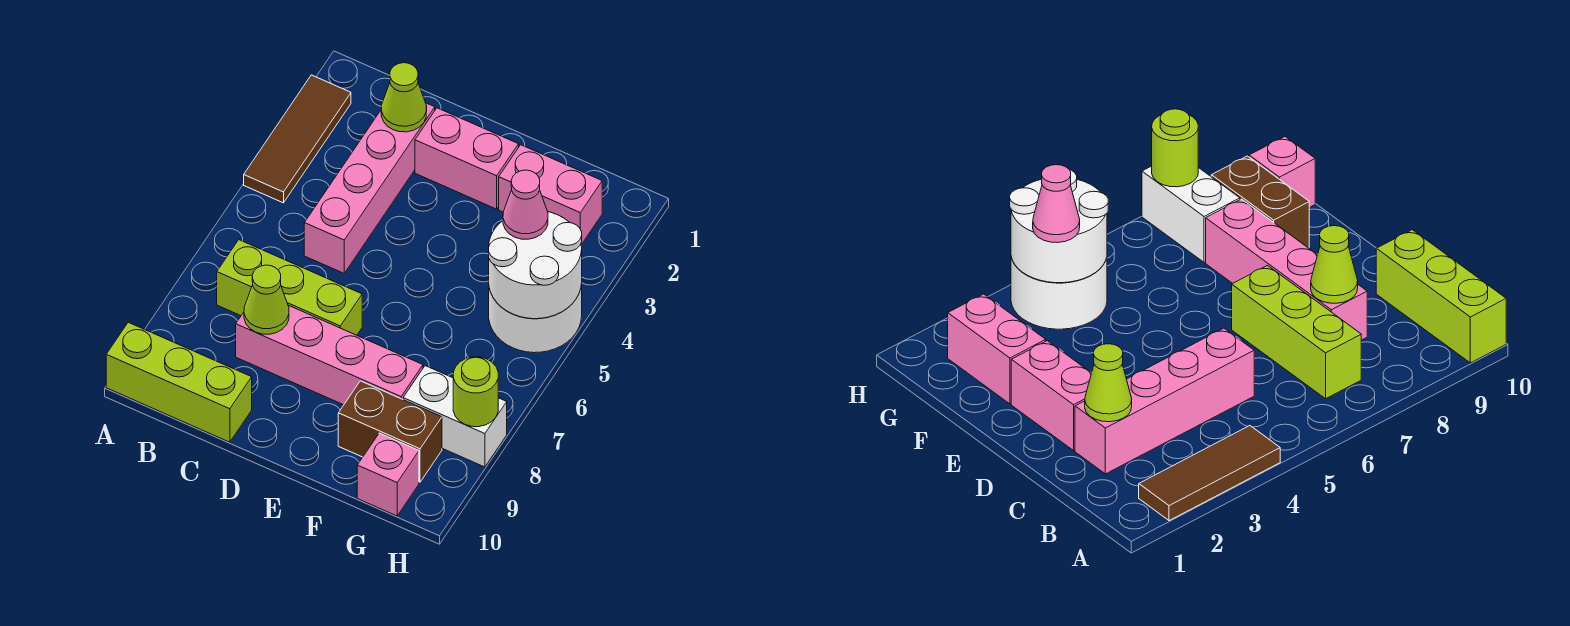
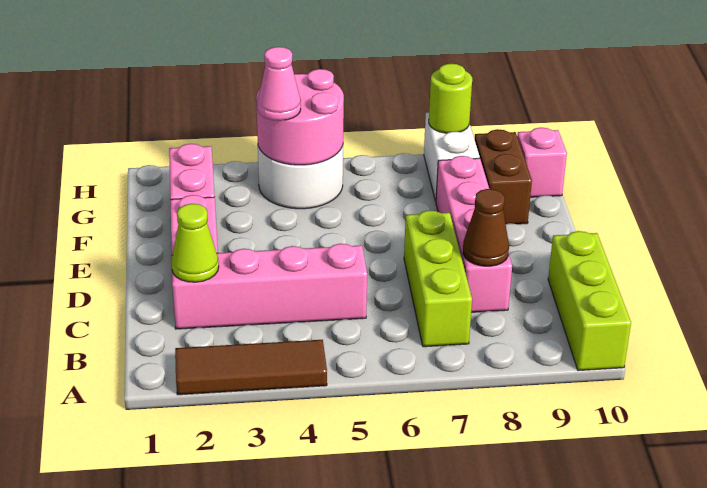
lime 1x1 cone [244,265,289,334] -> brown 1x1 cone [463,189,509,266]
white 2x2 round brick [489,212,582,319] -> pink 2x2 round brick [256,69,344,165]

